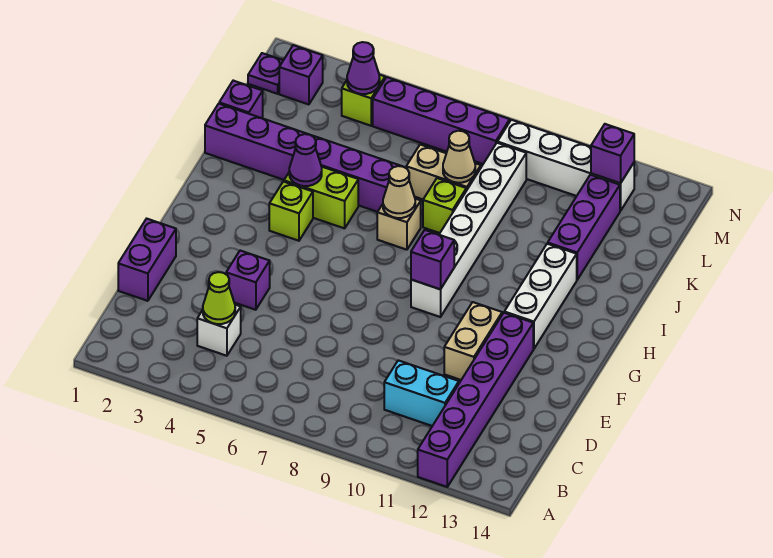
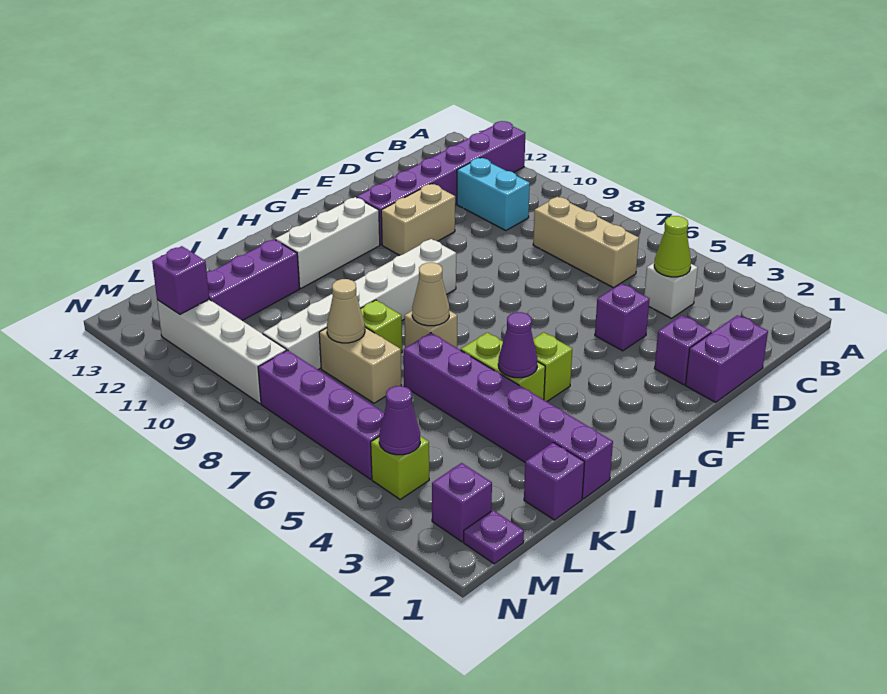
none -> tan 1x3 brick [533,197,639,288]
purple 1x1 brick [411,230,454,289] -> purple 1x1 brick moved to [654,315,712,385]

